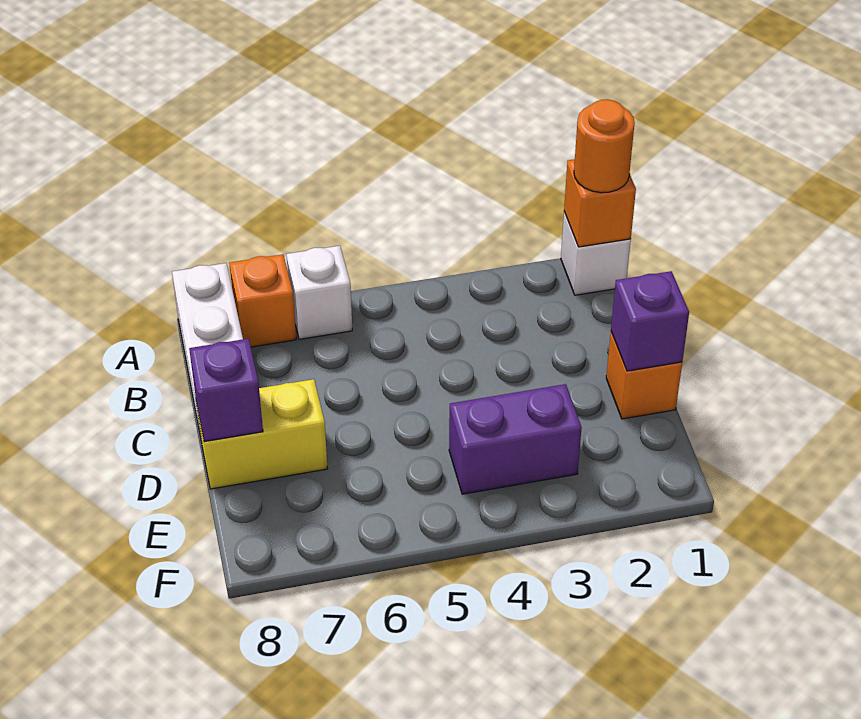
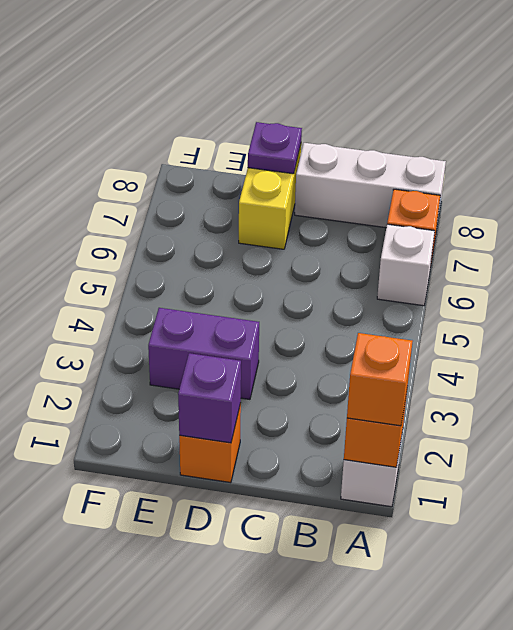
orange 1x1 round brick [574,100,635,193] -> orange 1x1 brick [347,333,412,426]
purple 1x1 brick [189,339,263,442] -> purple 1x1 plate [248,122,302,174]
purple 1x2 brick [449,384,582,494] -> purple 1x2 brick turned to [148,308,259,399]

